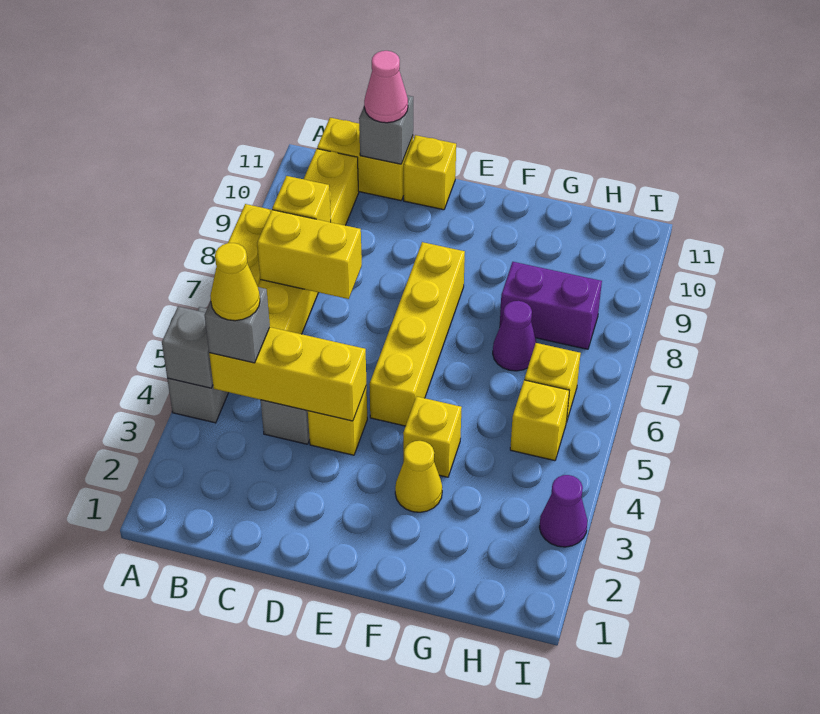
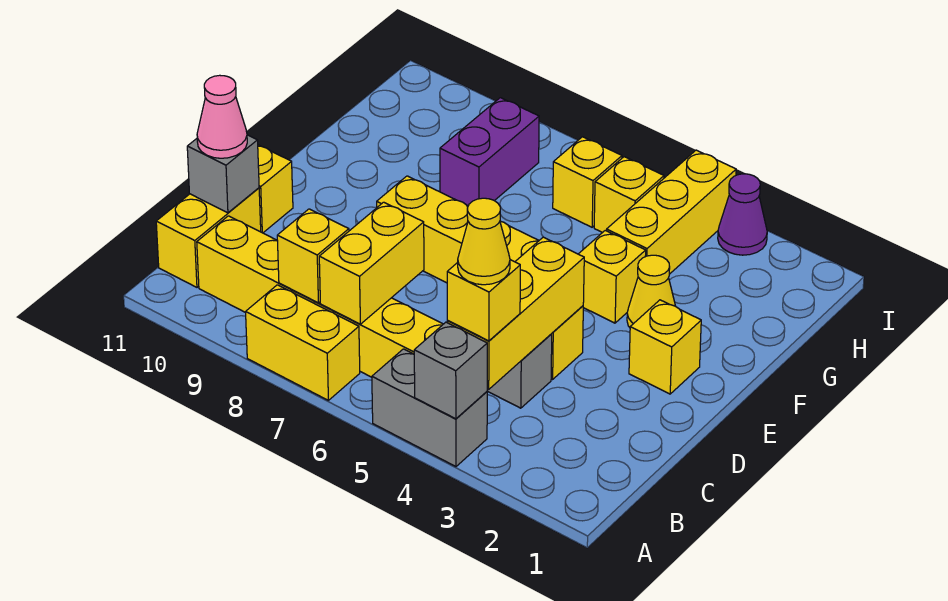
grey 1x1 brick [205,287,270,363] -> yellow 1x1 brick [447,260,520,341]
none -> yellow 1x1 brick [629,300,701,394]
none -> yellow 1x3 brick [607,150,736,274]
purple 1x1 cone [493,301,537,371] -> none

